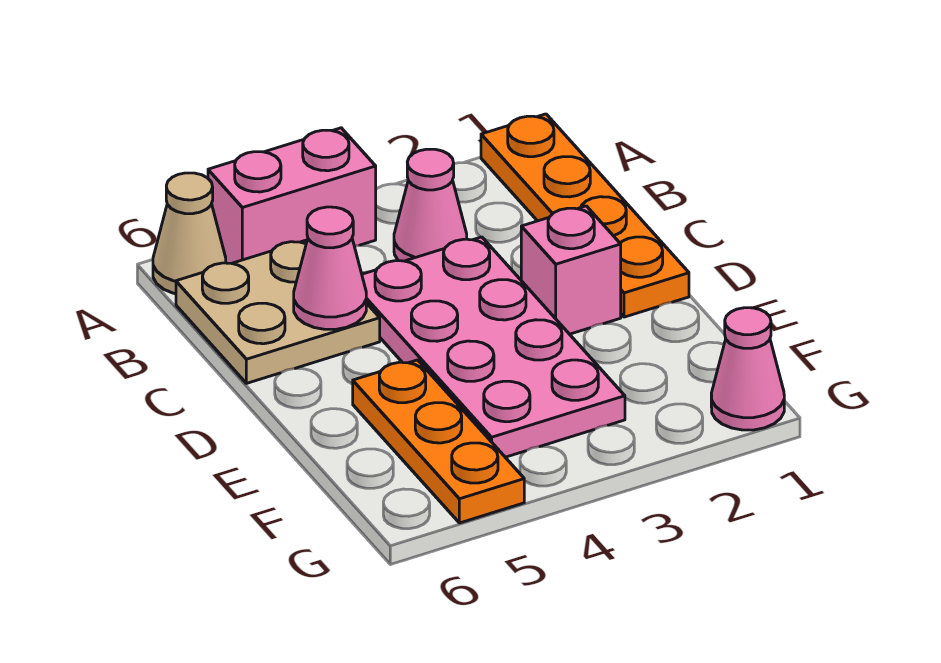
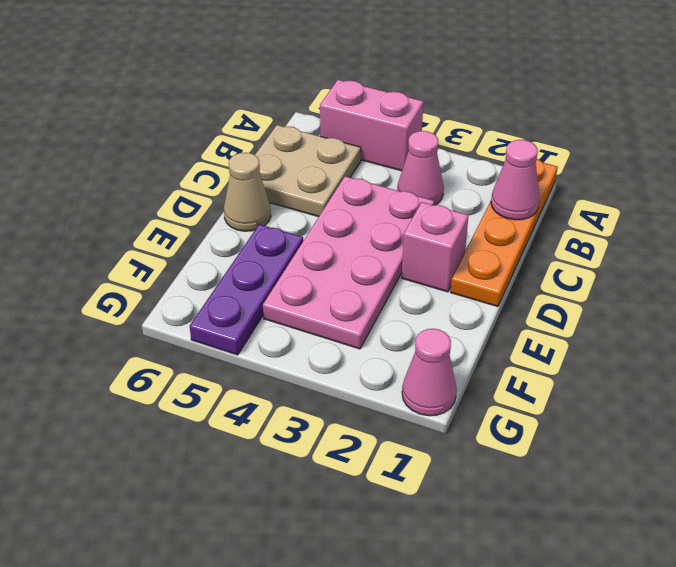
tan 1x1 cone [153,173,226,294] -> tan 1x1 cone moved to [224,153,271,231]
pink 1x1 cone [294,207,366,329] -> pink 1x1 cone moved to [491,140,540,220]
orange 1x3 plate [353,360,524,523] -> purple 1x3 plate [190,224,303,355]

